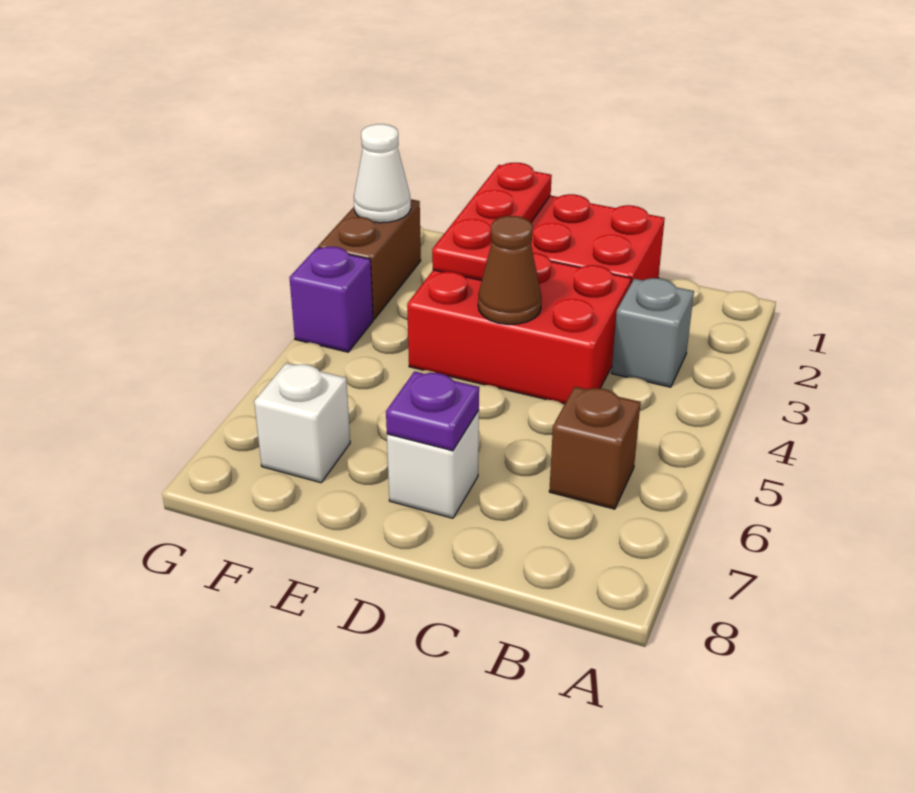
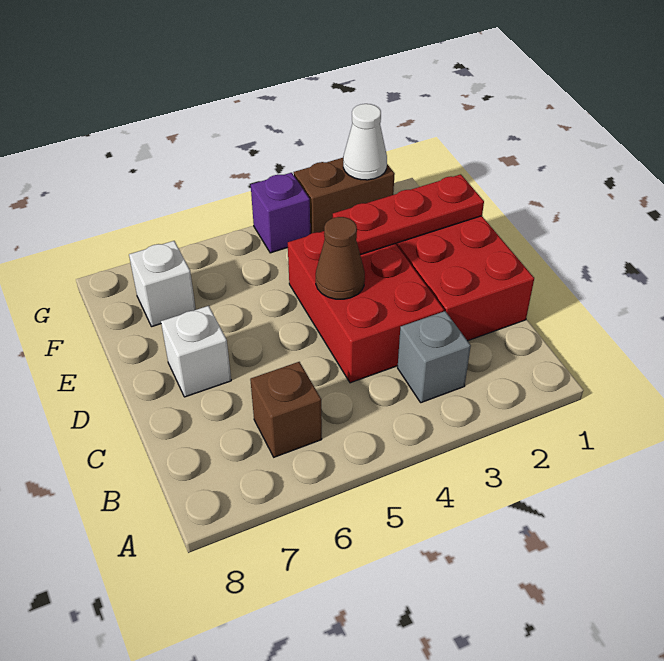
purple 1x1 plate [386,371,479,451] -> none

